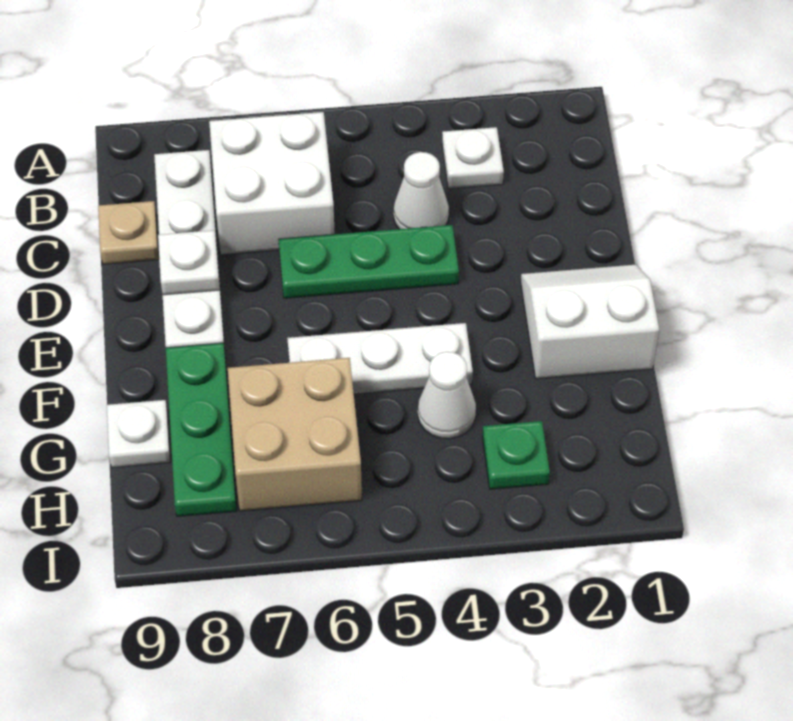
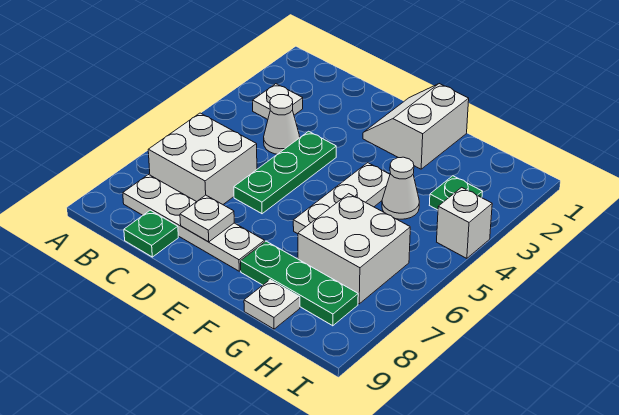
tan 1x1 plate [98,201,159,264] -> green 1x1 plate [124,210,178,257]
tan 2x2 brick [228,358,362,511] -> white 2x2 brick [298,194,410,304]
none -> white 1x1 brick [437,187,492,258]

